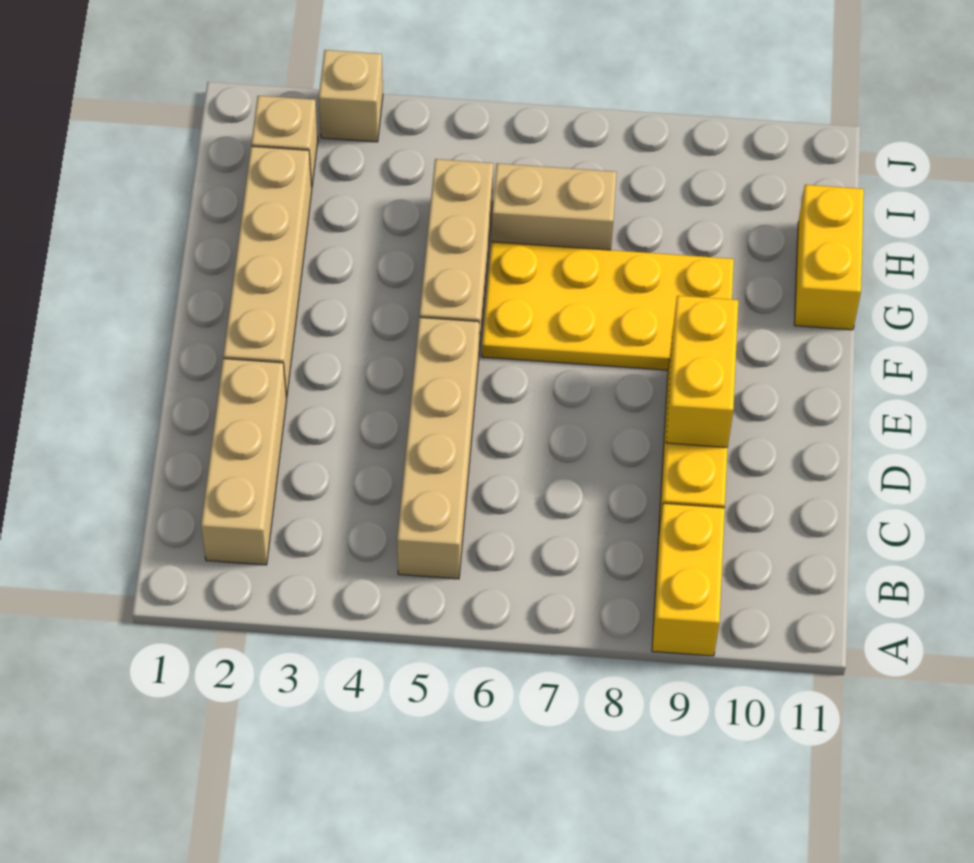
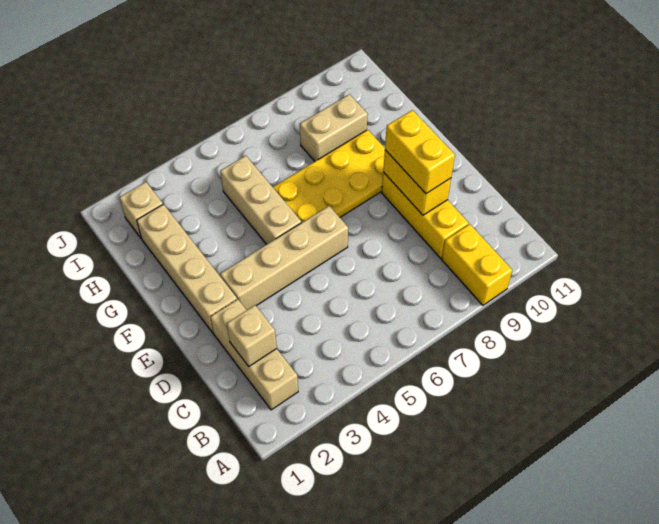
tan 1x4 brick [397,317,479,579] -> tan 1x4 brick turned to [220,206,348,310]
yellow 1x2 brick [794,185,864,330] -> yellow 1x2 brick moved to [385,110,455,194]
tan 1x2 brick [491,163,617,250] -> tan 1x2 brick moved to [300,94,368,161]
tan 1x1 brick [319,50,383,142] -> tan 1x1 brick moved to [227,305,277,366]

